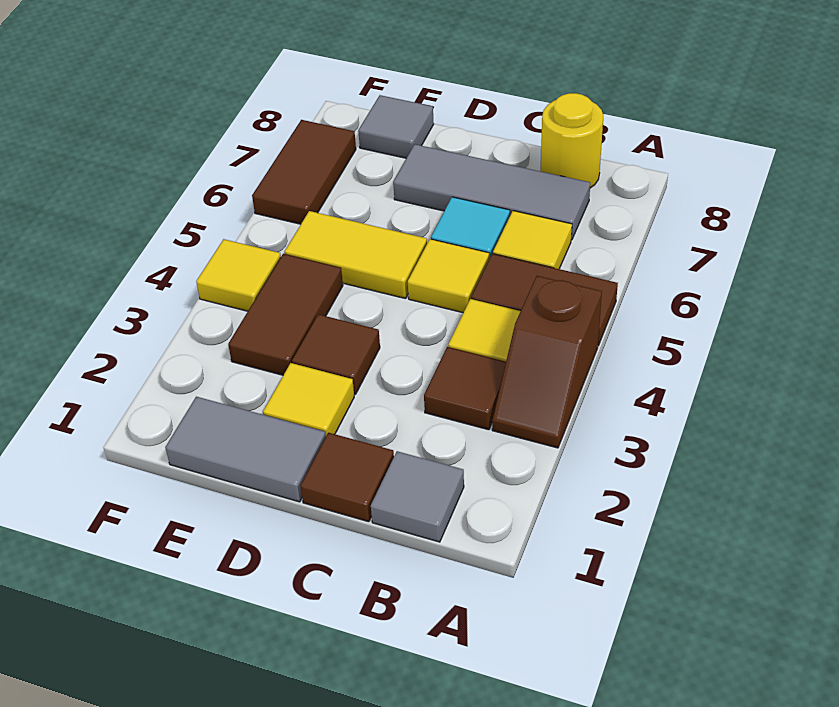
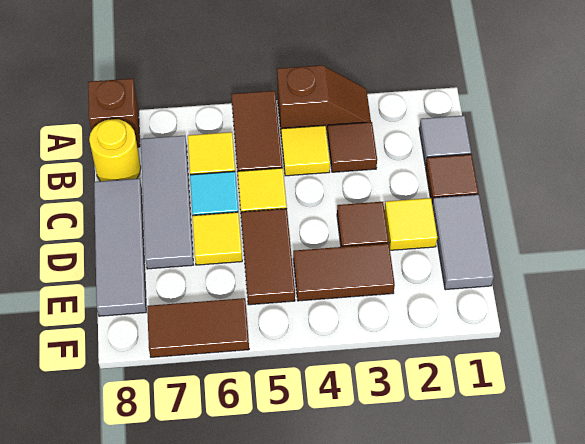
none -> brown 1x1 brick [88,79,140,147]
yellow 1x2 tile [285,211,427,299] -> brown 1x2 tile [241,209,295,305]
grey 1x1 tile [358,95,434,158] -> grey 1x3 tile [94,179,146,316]
yellow 1x1 tile [196,239,281,311] -> yellow 1x1 tile moved to [192,212,242,265]

